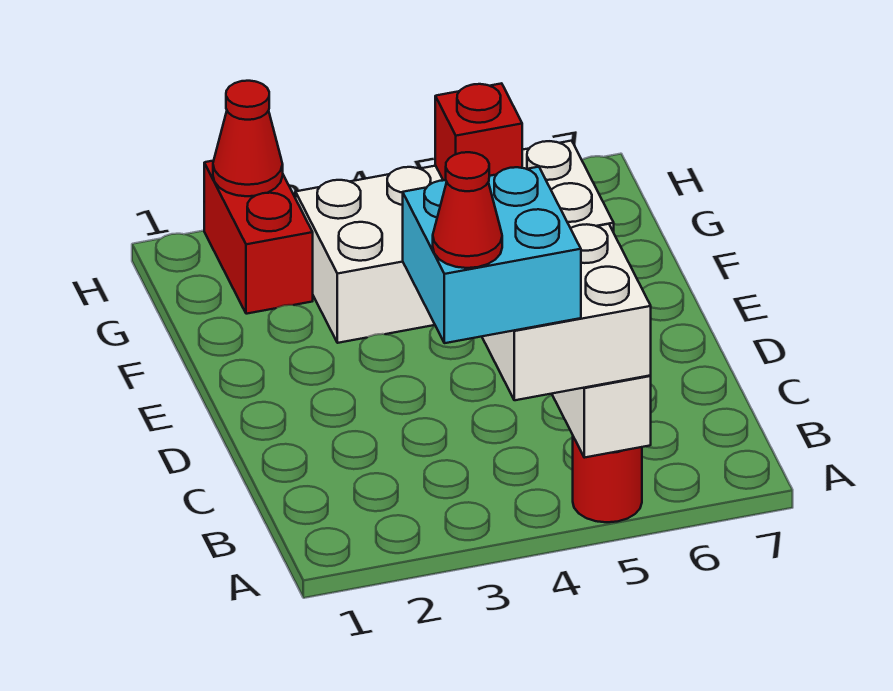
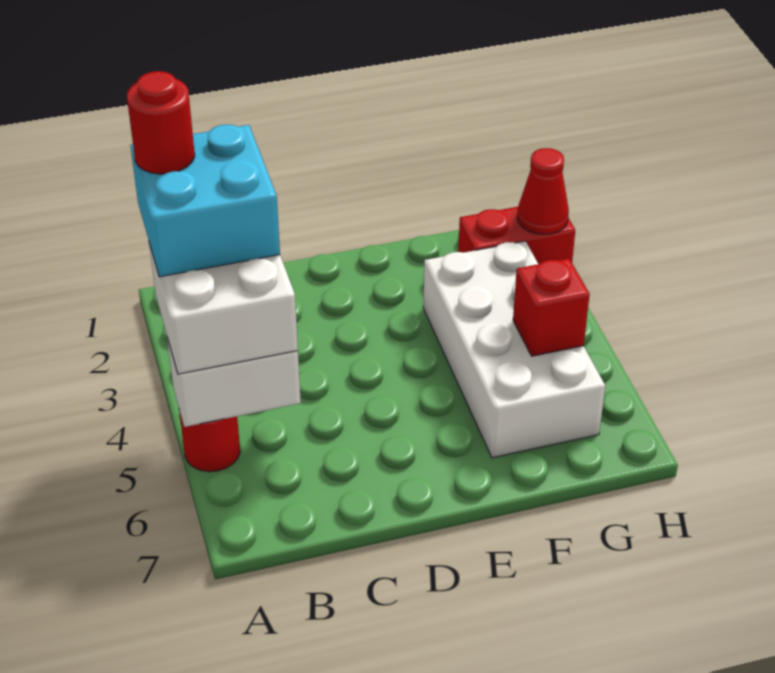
red 1x1 cone [433,152,502,268] -> red 1x1 round brick [127,71,195,174]

